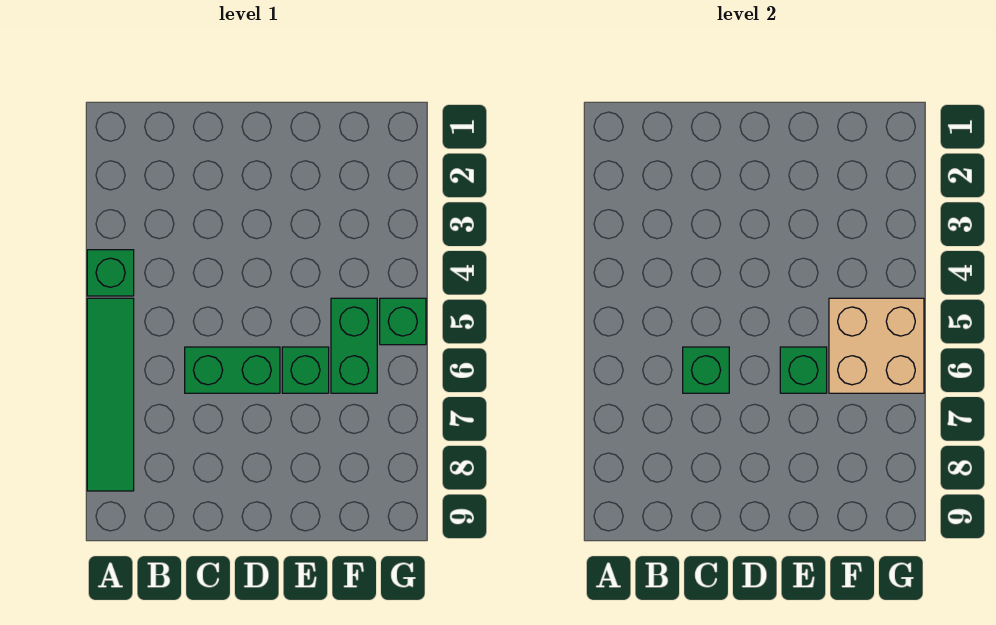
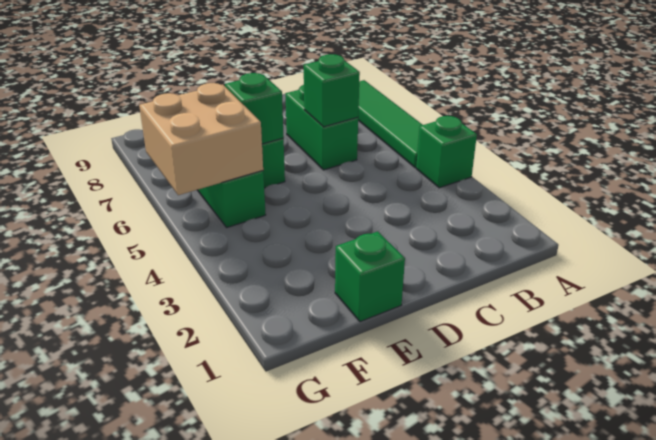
green 1x2 brick [185,347,280,393] -> green 1x2 brick turned to [285,85,358,170]
green 1x1 brick [380,298,426,345] -> green 1x1 brick moved to [335,232,405,322]

